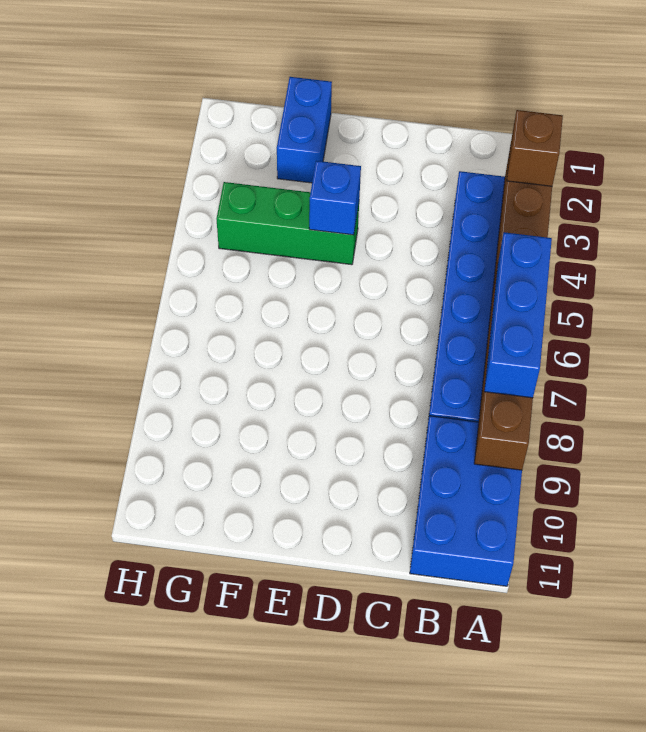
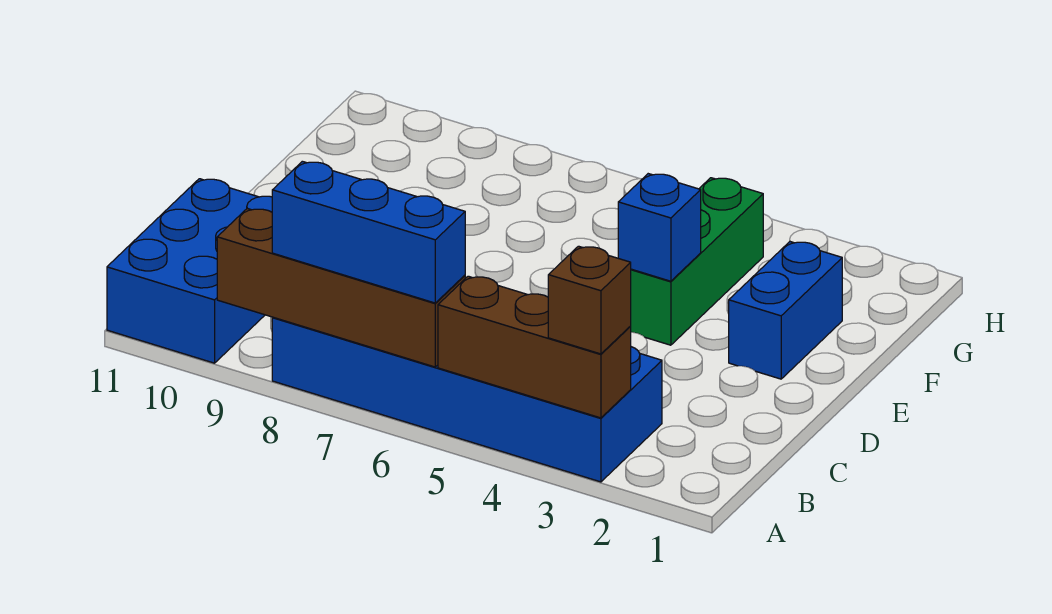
blue 2x3 brick [410,416,522,586] -> blue 2x3 brick turned to [107,179,272,363]
blue 1x2 brick [277,77,332,183] -> blue 1x2 brick turned to [729,242,842,379]

